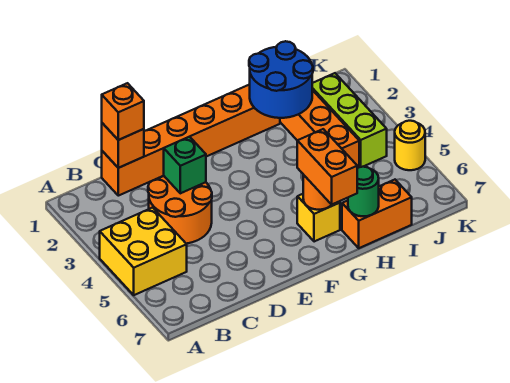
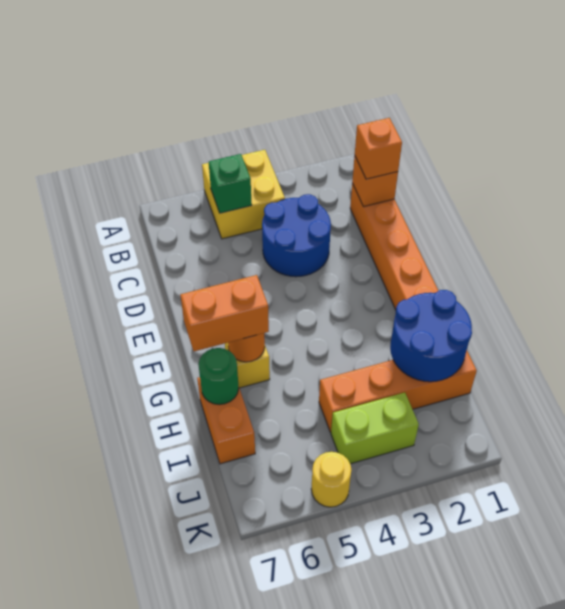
orange 2x2 round brick [148,176,212,244] -> blue 2x2 round brick [262,194,331,277]
green 1x1 brick [164,137,206,193] -> green 1x1 brick moved to [209,154,252,213]
lime 1x3 brick [312,73,387,167] -> lime 1x2 brick [331,393,419,464]

